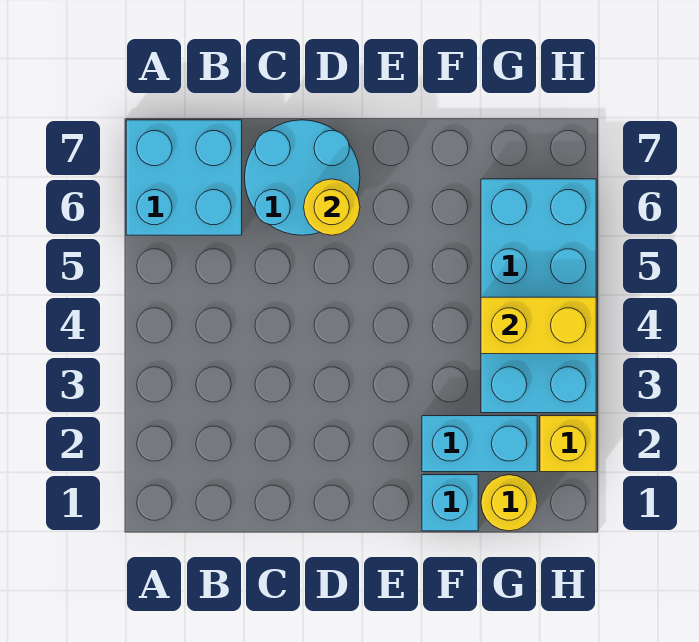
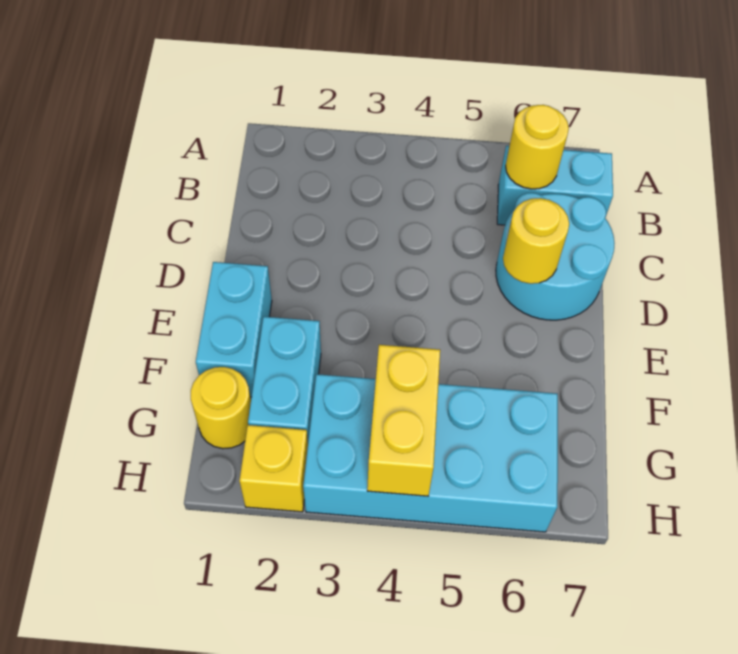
cyan 2x2 brick [126,120,242,235] -> cyan 1x2 brick [497,146,613,225]
none -> yellow 1x1 round brick [506,105,569,189]
cyan 1x1 brick [422,475,478,531] -> cyan 1x2 brick [196,262,272,397]

